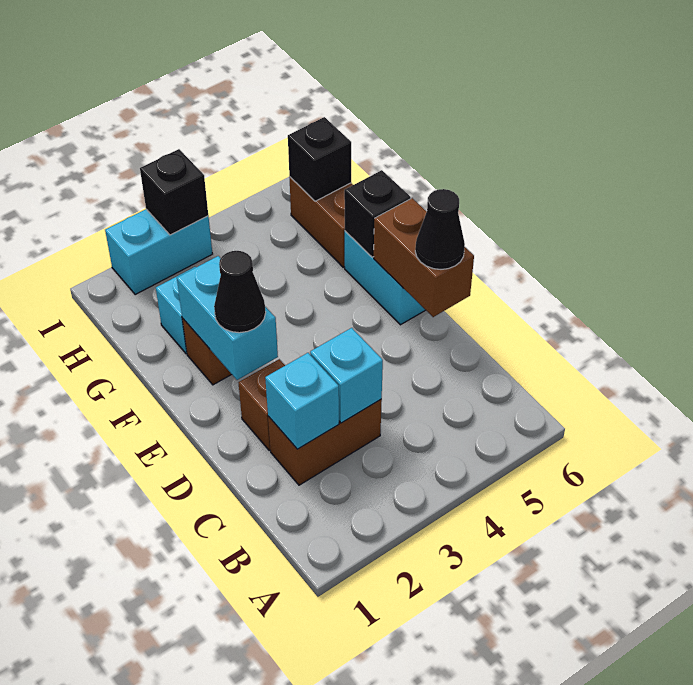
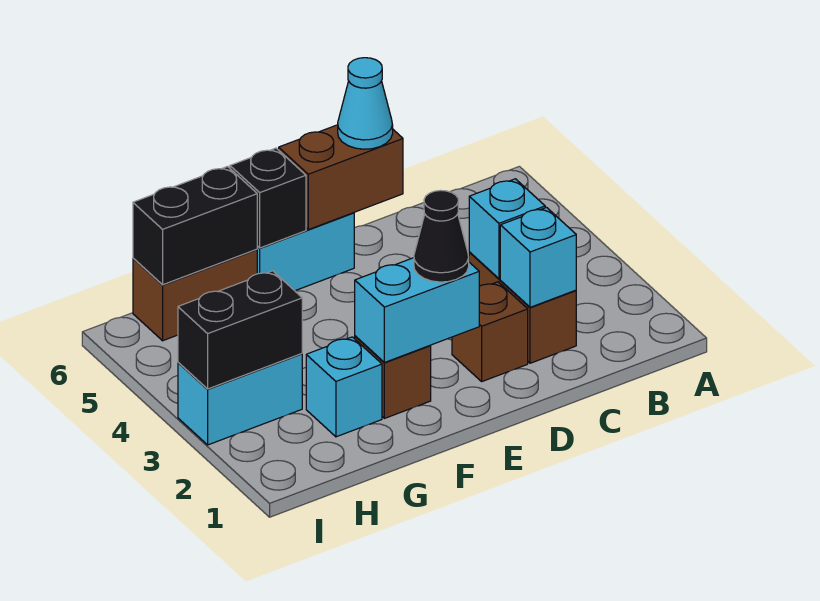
black 1x1 cone [415,189,465,269] -> cyan 1x1 cone [338,58,393,149]
black 1x1 brick [288,117,351,201] -> black 1x2 brick [133,167,257,285]
cyan 1x2 brick [105,209,212,295] -> cyan 1x2 brick turned to [178,354,302,445]
black 1x1 brick [140,149,208,235] -> black 1x2 brick [178,271,302,389]

